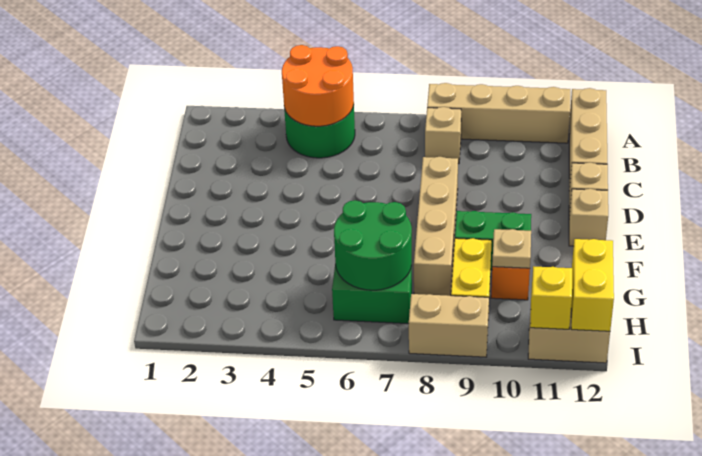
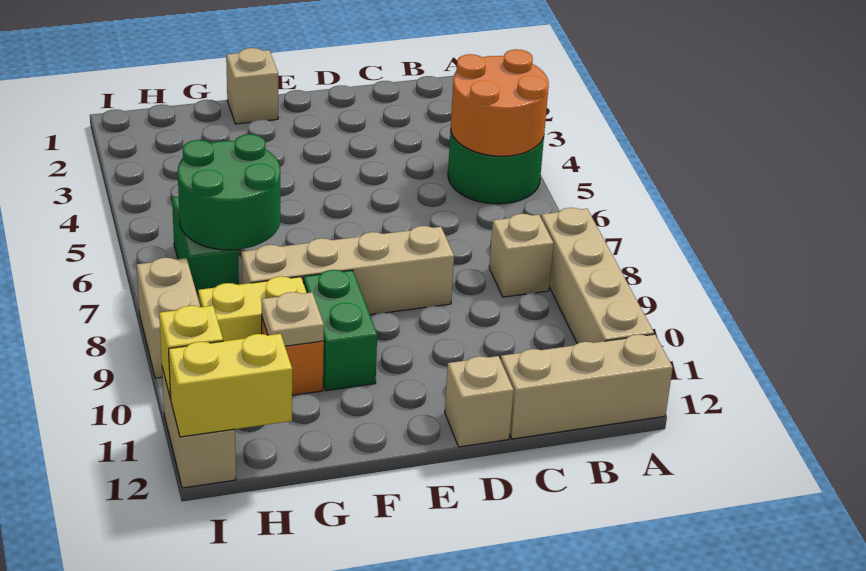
tan 1x1 brick [569,189,608,246] -> tan 1x1 brick moved to [226,48,278,124]

